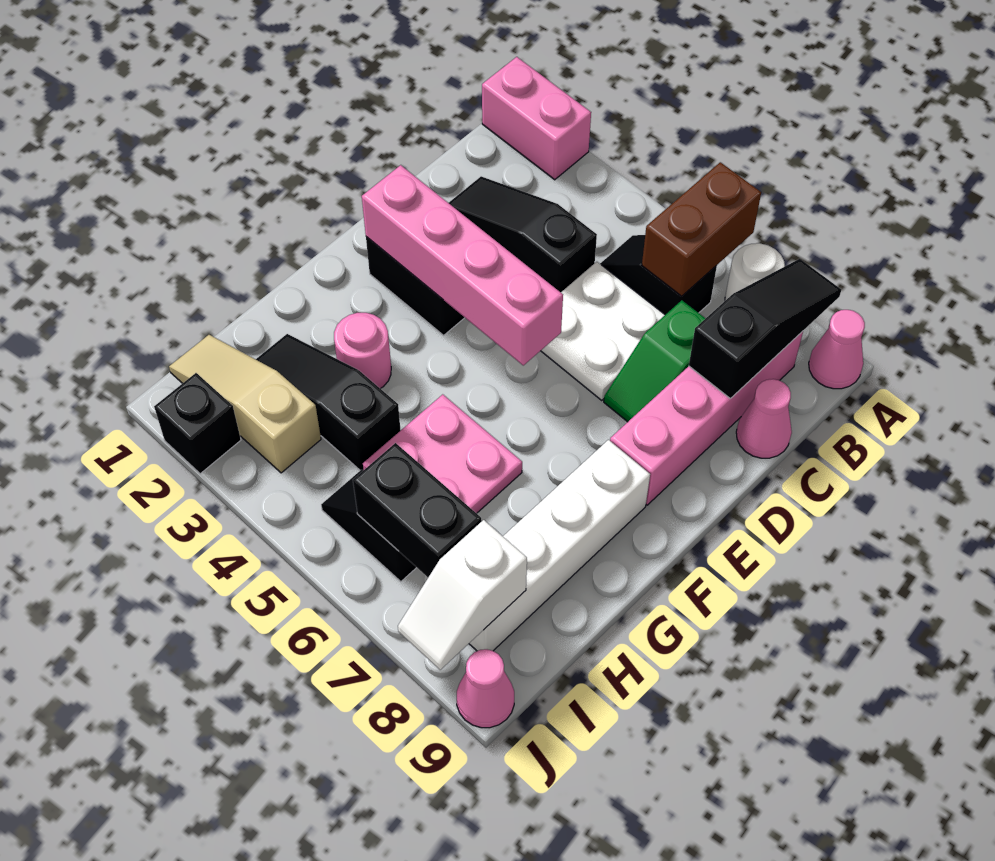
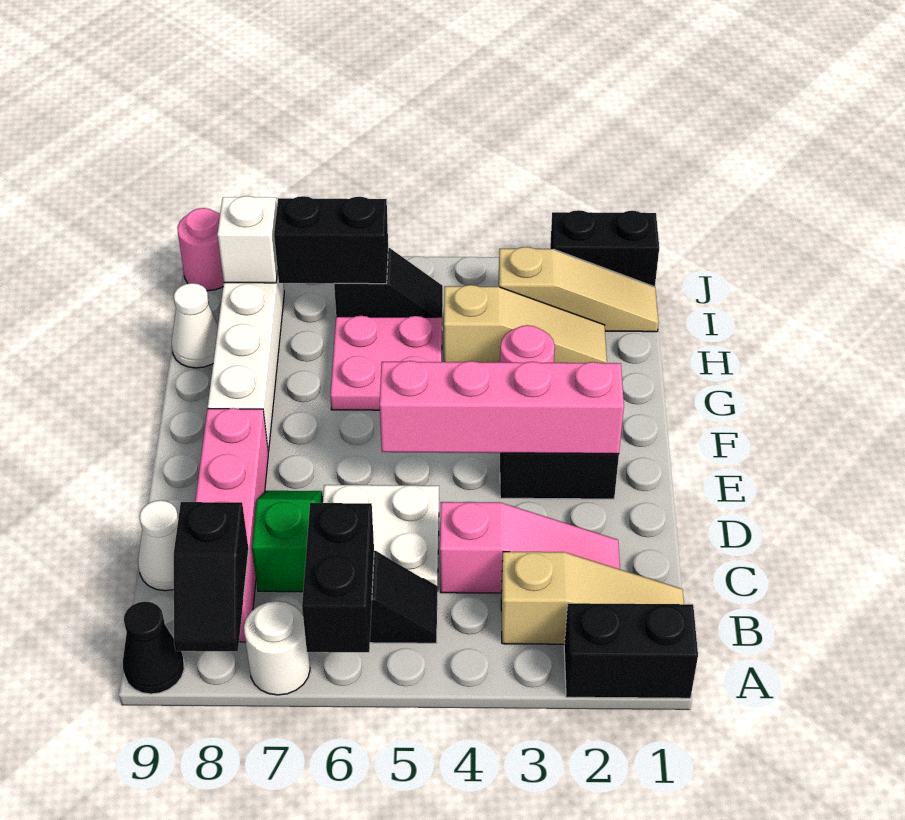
pink 1x2 brick [482,57,591,180] -> black 1x2 brick [564,603,698,698]
brown 1x2 brick [642,162,761,296] -> black 1x2 brick [302,503,374,652]
black 1x3 slope [689,259,841,398] -> black 1x2 slope [174,502,249,651]
pink 1x1 cone [809,310,865,389] -> black 1x1 cone [123,601,184,694]
none -> tan 1x3 slope [501,552,684,644]
black 1x3 slope [449,176,597,292] -> pink 1x3 slope [440,502,620,593]
pink 1x1 cone [736,379,792,458] -> white 1x1 cone [138,500,178,591]
black 1x3 slope [256,334,401,470] -> tan 1x3 slope [444,285,607,363]
none -> white 1x1 cone [172,283,218,368]
black 1x1 brick [154,373,241,474] -> black 1x2 brick [550,210,659,287]
pink 1x1 cone [457,649,514,728] -> pink 1x1 round brick [177,208,224,291]

